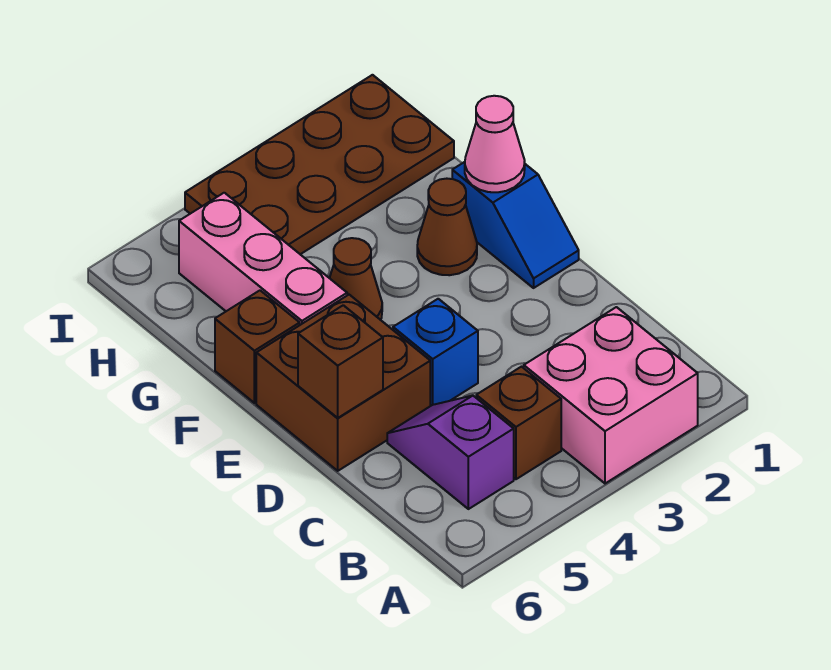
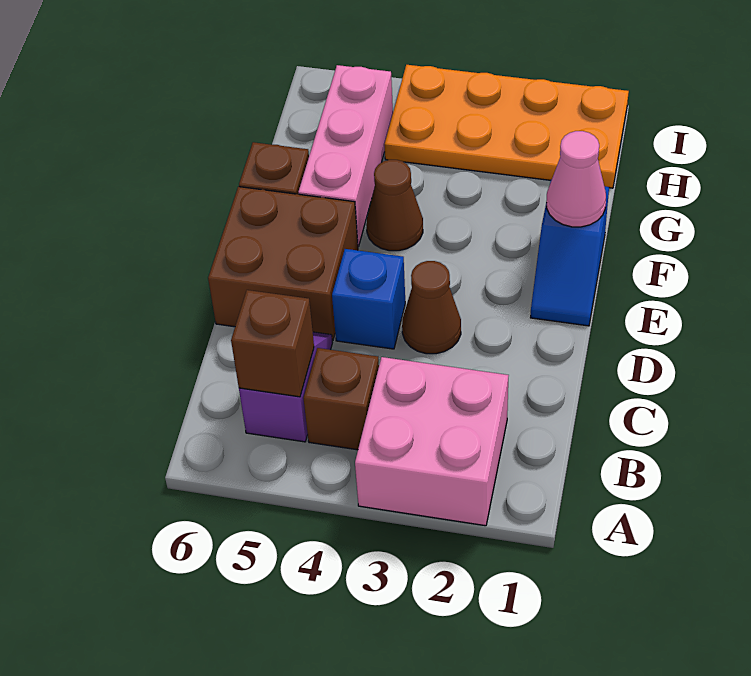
brown 1x1 brick [298,305,383,418] -> brown 1x1 brick moved to [231,290,314,397]
brown 1x1 cone [417,179,477,275] -> brown 1x1 cone moved to [402,261,461,354]
brown 2x4 plate [185,75,454,254] -> orange 2x4 plate [384,65,629,188]

